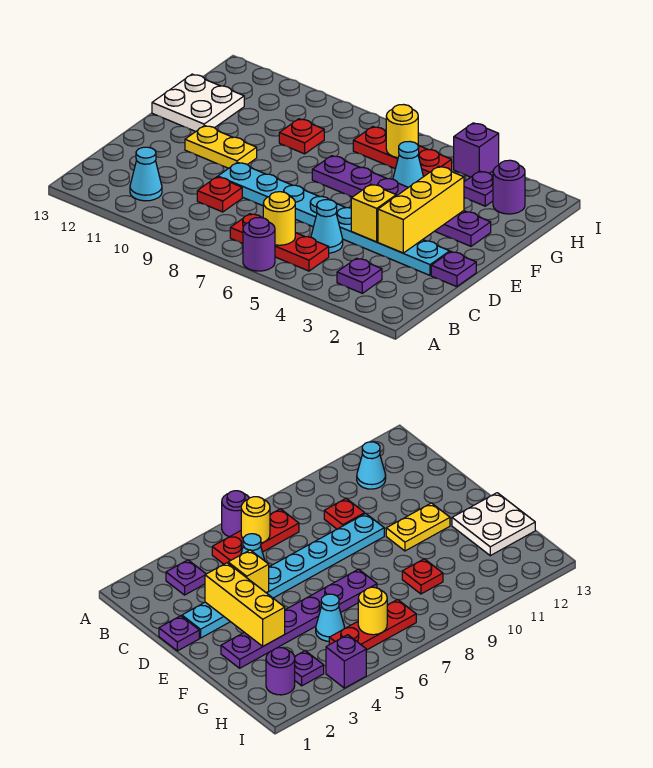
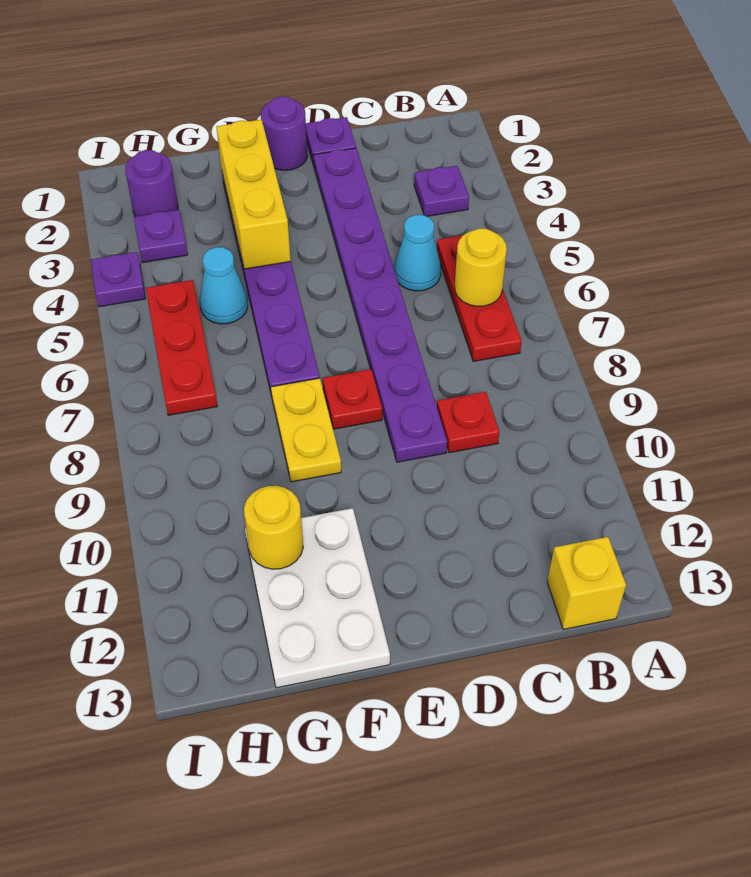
purple 1x1 round brick [243,217,275,271] -> purple 1x1 round brick moved to [261,97,308,170]
cyan 1x1 cone [130,147,162,201] -> none
cyan 1x8 plate [218,162,450,275] -> purple 1x8 plate [313,148,447,462]
yellow 1x3 brick [378,166,464,253] -> yellow 1x3 brick turned to [217,119,291,269]
yellow 1x1 brick [351,184,396,242] -> yellow 1x1 brick moved to [547,537,626,629]
yellow 1x2 plate [185,125,257,168] -> yellow 1x2 plate moved to [271,378,341,482]
white 2x2 plate [152,74,244,132] -> white 2x3 plate [245,508,390,688]
red 1x1 plate [279,119,324,154] -> red 1x1 plate moved to [323,369,382,429]
yellow 1x1 round brick [386,105,419,158] -> yellow 1x1 round brick moved to [244,486,303,569]
purple 1x1 brick [454,123,499,177] -> purple 1x1 plate [91,252,146,307]

